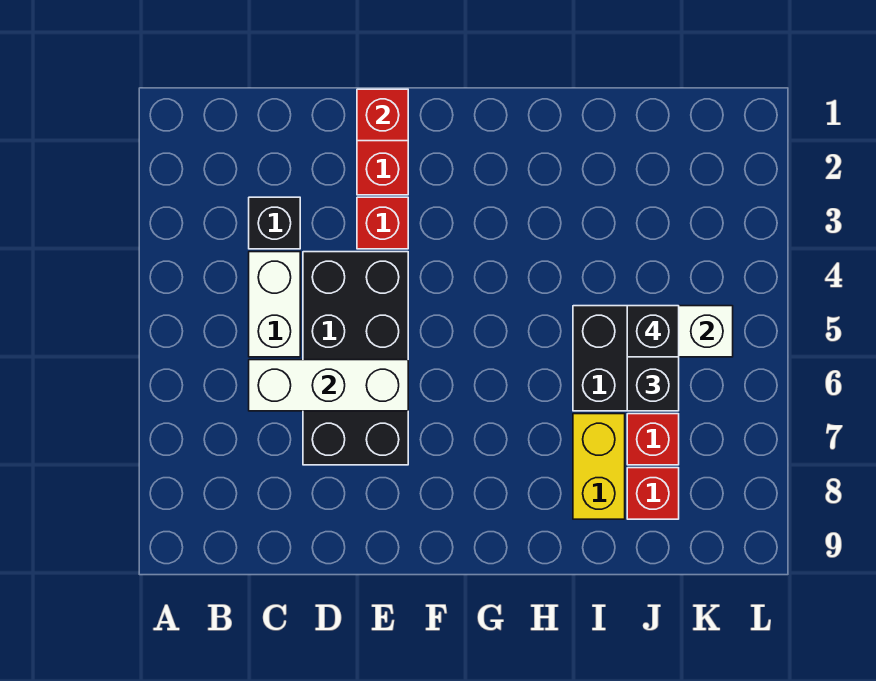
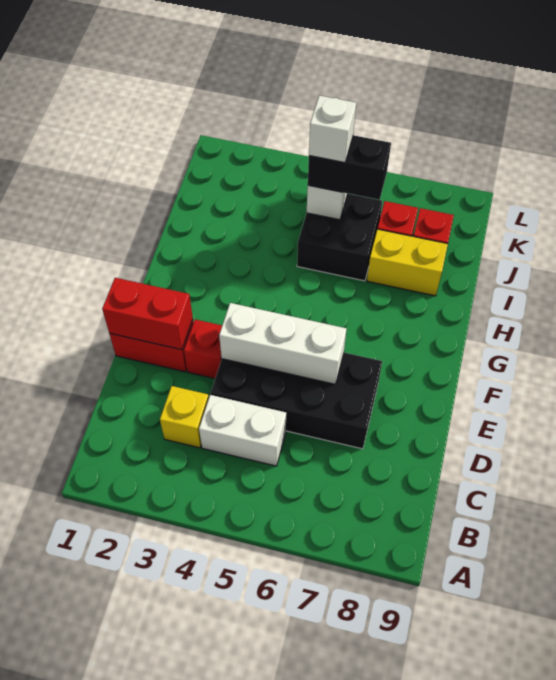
black 1x1 brick [249,197,300,249] -> yellow 1x1 brick [160,386,209,448]
white 1x3 brick [249,360,408,411] -> white 1x3 brick turned to [219,303,346,384]
red 1x1 brick [357,89,408,141] -> red 1x2 brick [102,278,193,350]
black 1x1 brick [627,306,679,357] -> white 1x1 brick [309,95,356,163]

